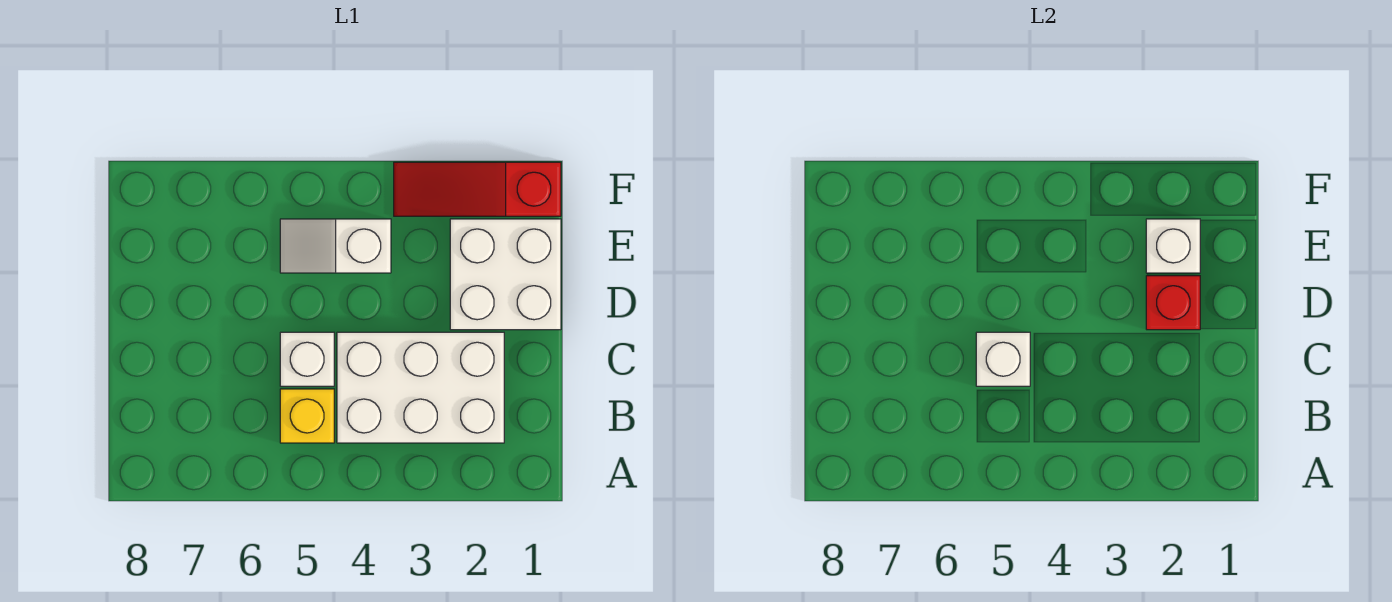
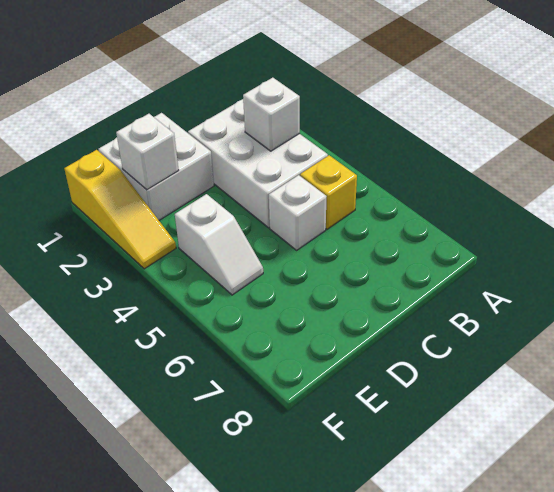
white 1x1 brick [976,332,1030,386] -> white 1x1 brick moved to [243,78,300,151]
red 1x1 brick [1146,276,1200,330] -> none
red 1x3 slope [394,162,561,216] -> yellow 1x3 slope [64,150,176,269]

